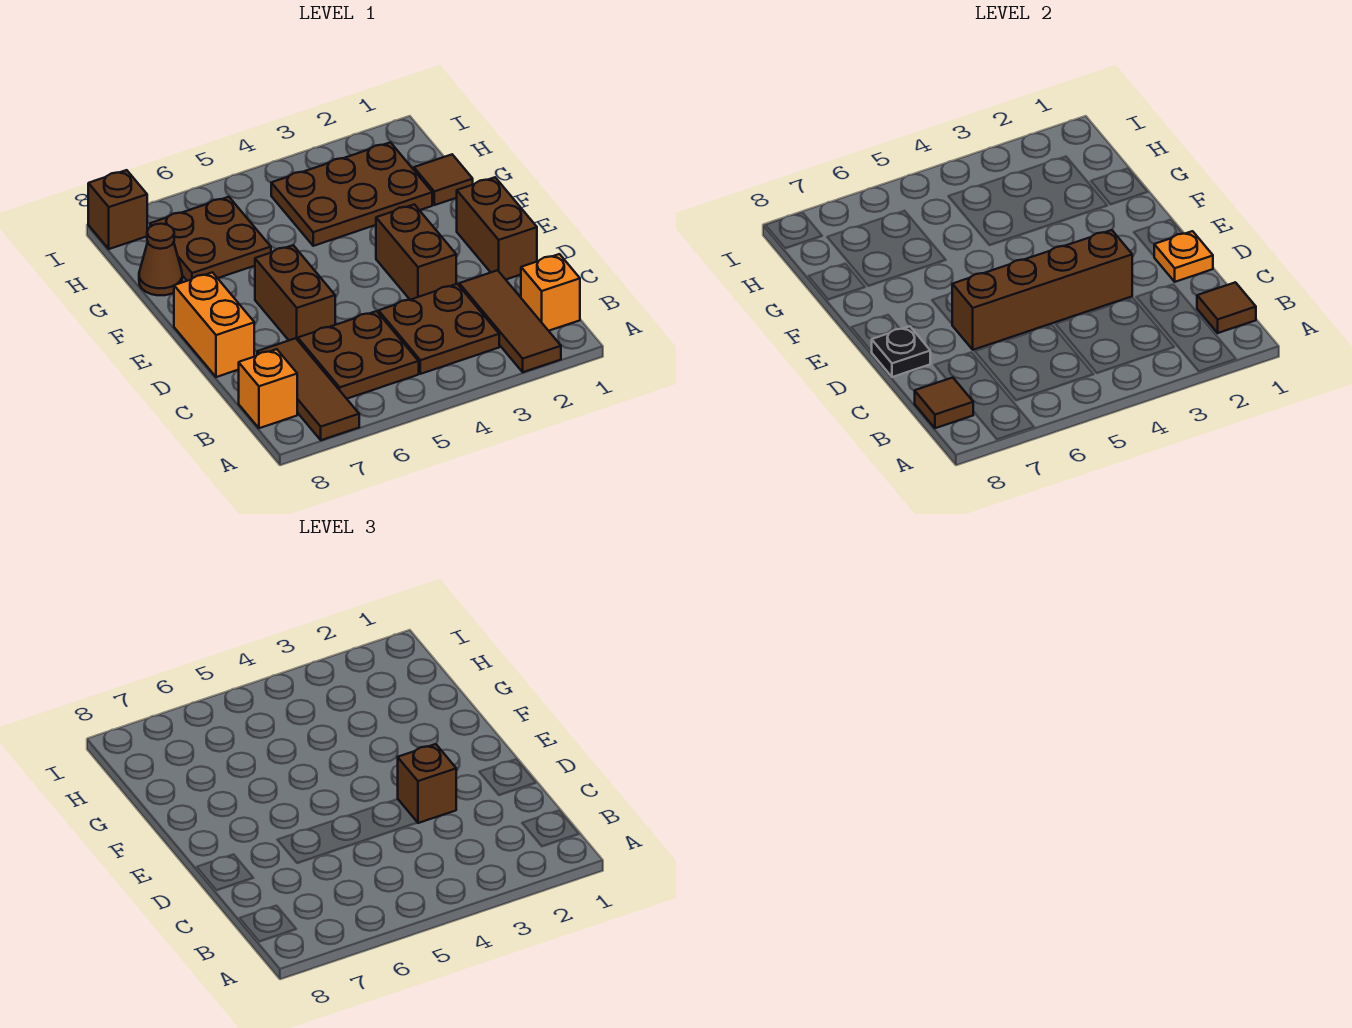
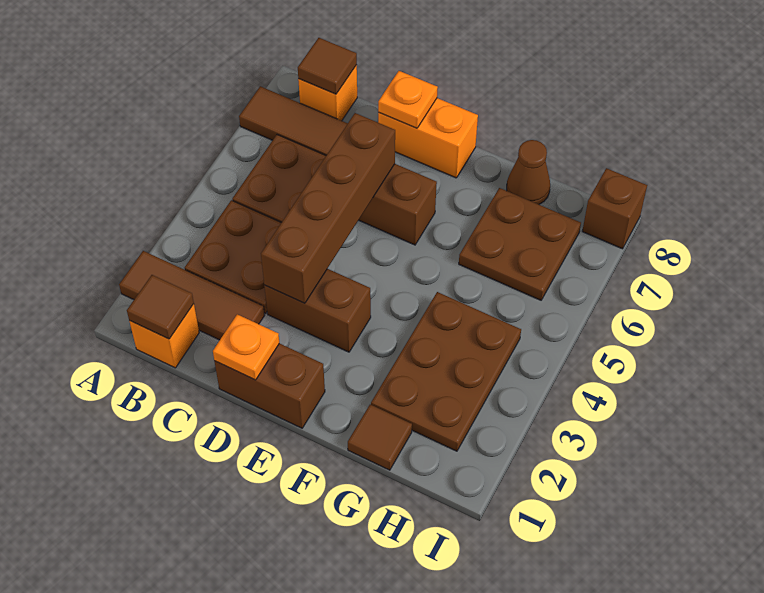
brown 1x1 brick [398,744,456,823] -> none
black 1x1 plate [871,326,930,377] -> orange 1x1 plate [378,71,438,128]

